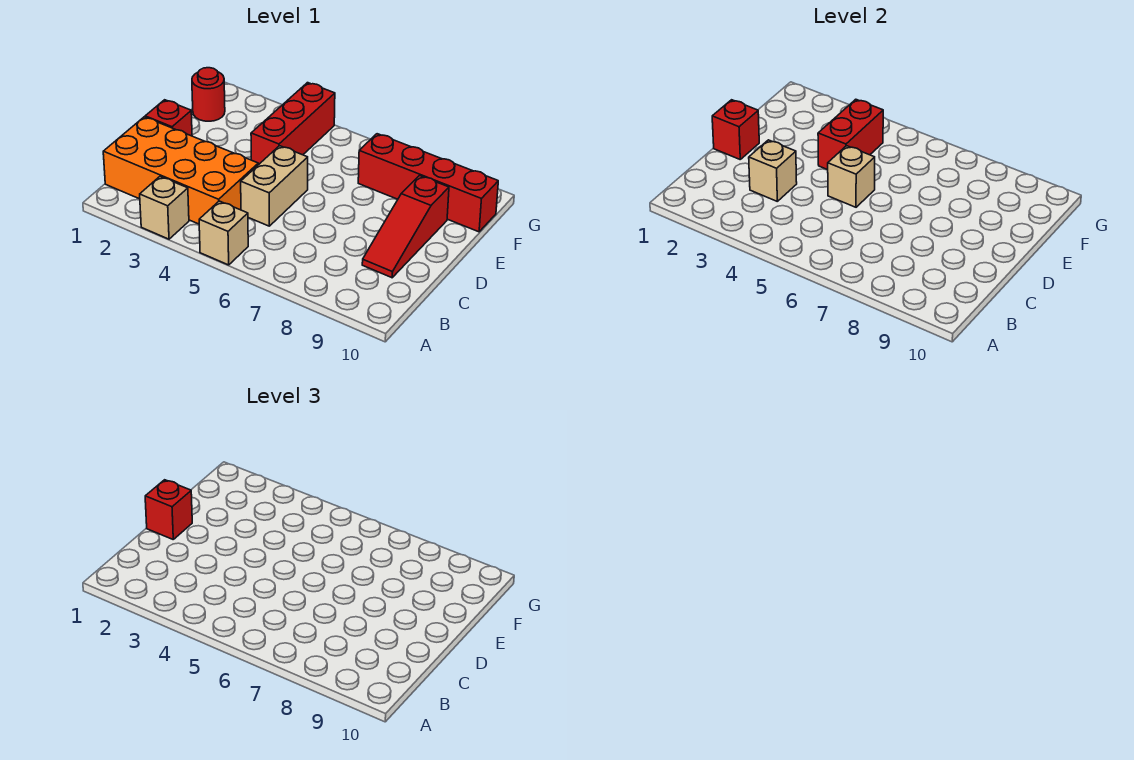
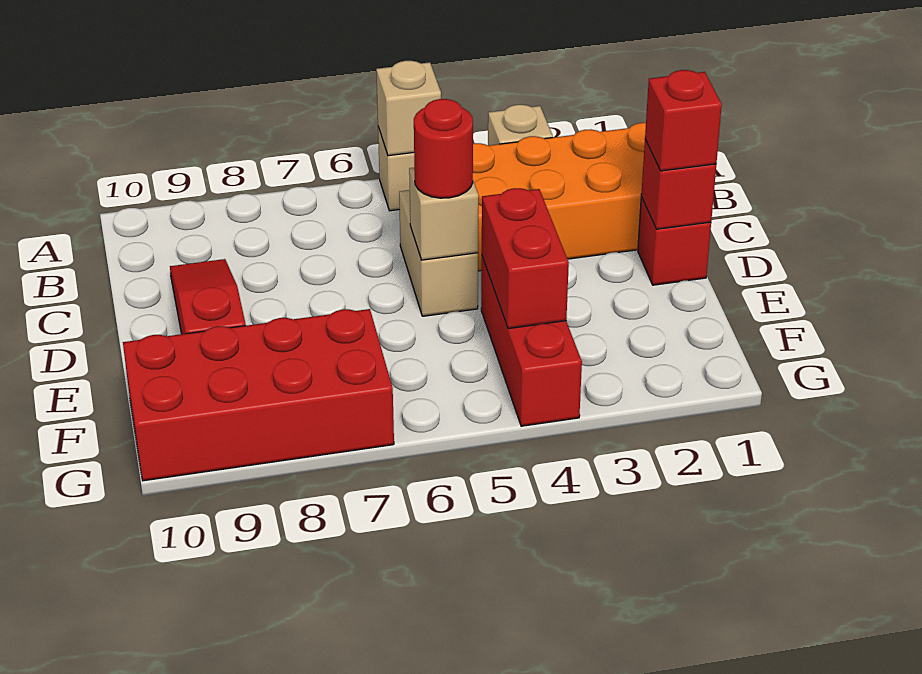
tan 1x1 brick [749,140,797,201] -> tan 1x1 brick moved to [376,61,441,156]
red 1x1 round brick [192,68,225,121] -> red 1x1 round brick moved to [414,99,473,198]
red 1x4 brick [358,134,498,232] -> red 2x4 brick [123,309,394,481]

